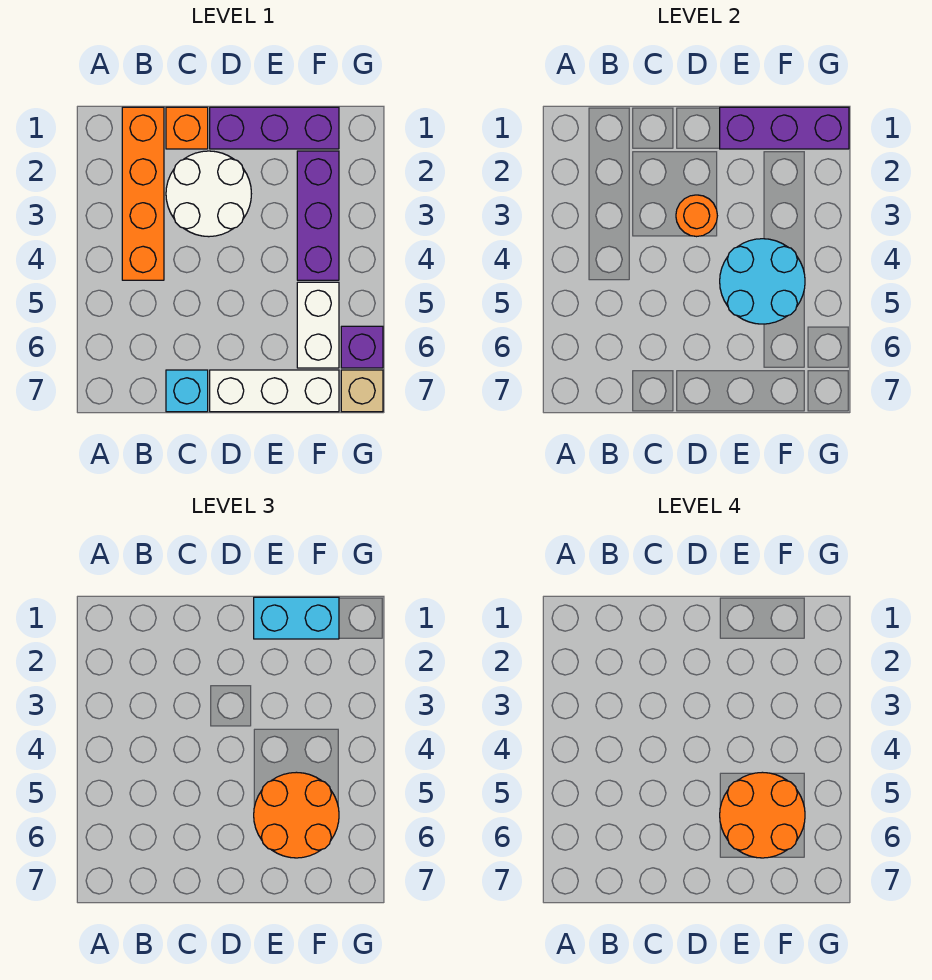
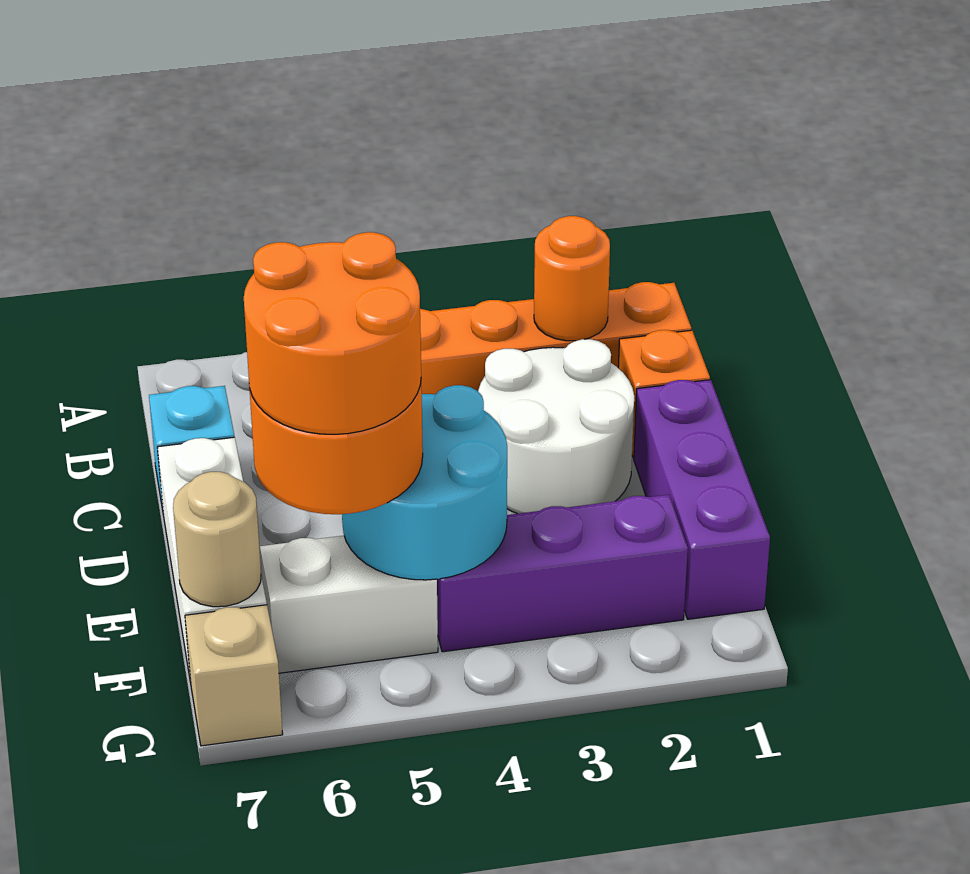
orange 1x1 round brick [676,195,717,237] -> orange 1x1 round brick moved to [534,216,610,341]
purple 1x3 brick [720,107,849,149] -> none
cyan 1x2 brick [254,597,339,639] -> none
none -> tan 1x1 round brick [173,472,261,607]
purple 1x1 brick [341,326,383,368] -> none

